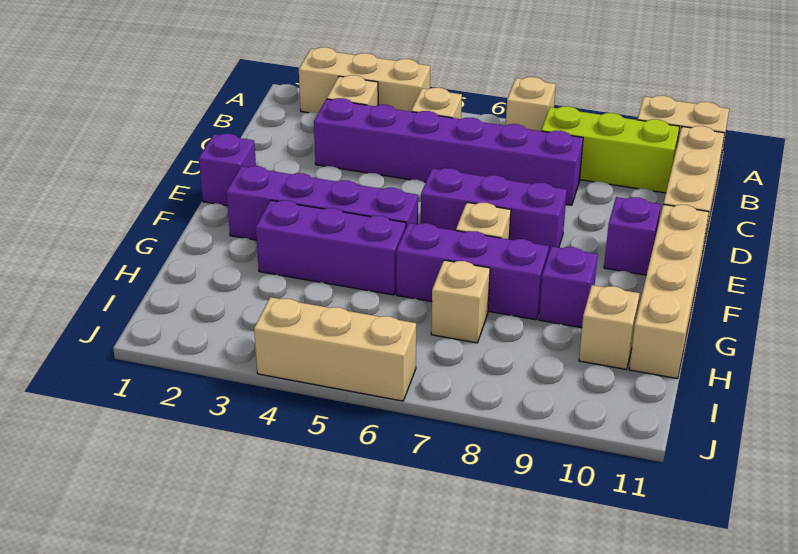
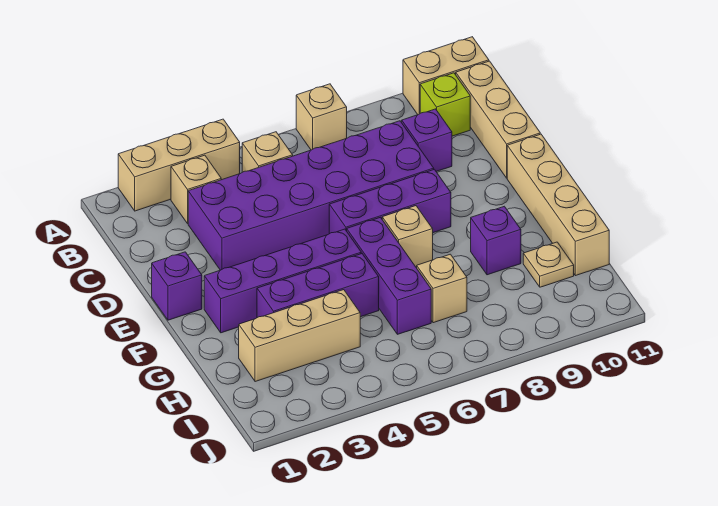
lime 1x3 brick [541,106,680,193] -> lime 1x1 brick [420,73,470,136]
purple 1x6 brick [314,98,583,205] -> purple 2x6 brick [188,121,434,270]
purple 1x1 brick [604,197,661,275] -> purple 1x1 brick moved to [402,109,452,171]
purple 1x3 brick [396,223,549,320] -> purple 1x3 brick turned to [347,217,431,334]
tan 1x1 brick [579,285,640,369] -> tan 1x1 plate [523,242,574,287]
tan 1x3 brick [254,297,416,401] -> tan 1x3 brick moved to [239,290,360,382]

